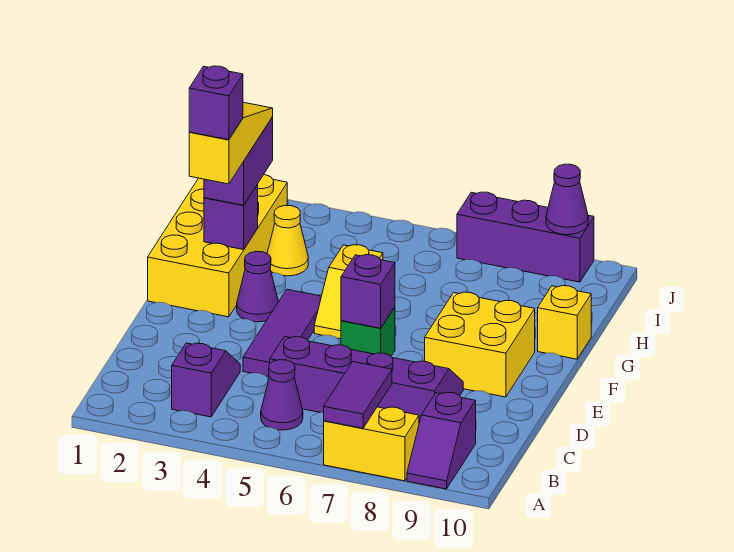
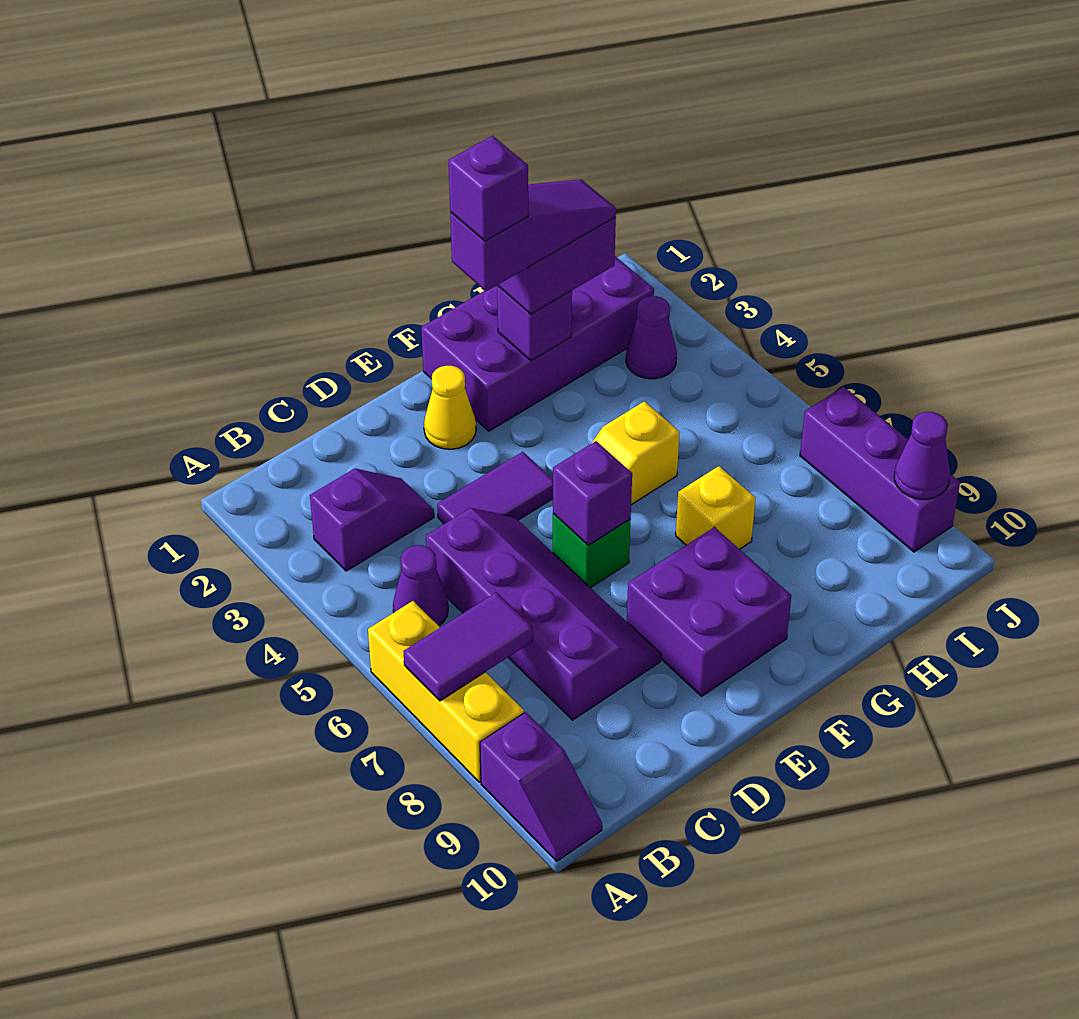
yellow 1x2 brick [324,407,419,481] -> yellow 1x3 brick [368,601,524,782]
purple 1x2 slope [407,392,476,489] -> purple 1x2 slope turned to [480,712,602,861]
purple 1x3 tile [243,289,321,377] -> purple 1x2 tile [437,452,553,524]
yellow 2x2 brick [425,292,535,397] -> purple 2x2 brick [627,527,791,696]
yellow 2x4 brick [148,175,287,317] -> purple 2x4 brick [421,256,654,431]
yellow 1x3 slope [189,102,273,184] -> purple 1x3 slope [450,180,616,291]
purple 1x1 cone [237,251,278,322] -> purple 1x1 cone moved to [626,296,677,379]
yellow 1x1 brick [538,286,591,359] -> yellow 1x1 brick moved to [676,466,755,549]
yellow 1x1 cone [267,205,308,276] -> yellow 1x1 cone moved to [424,366,476,449]

